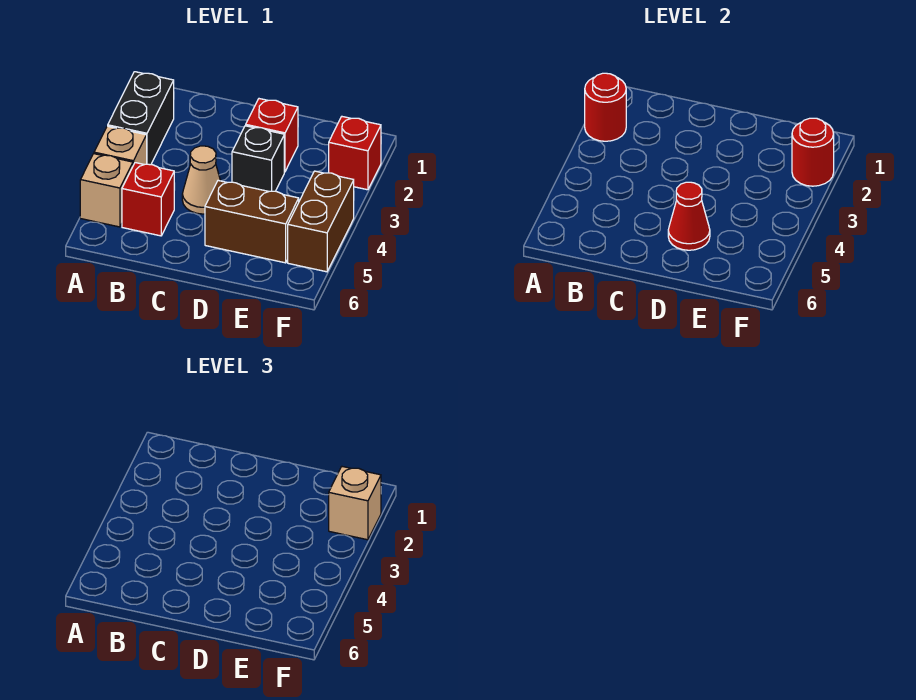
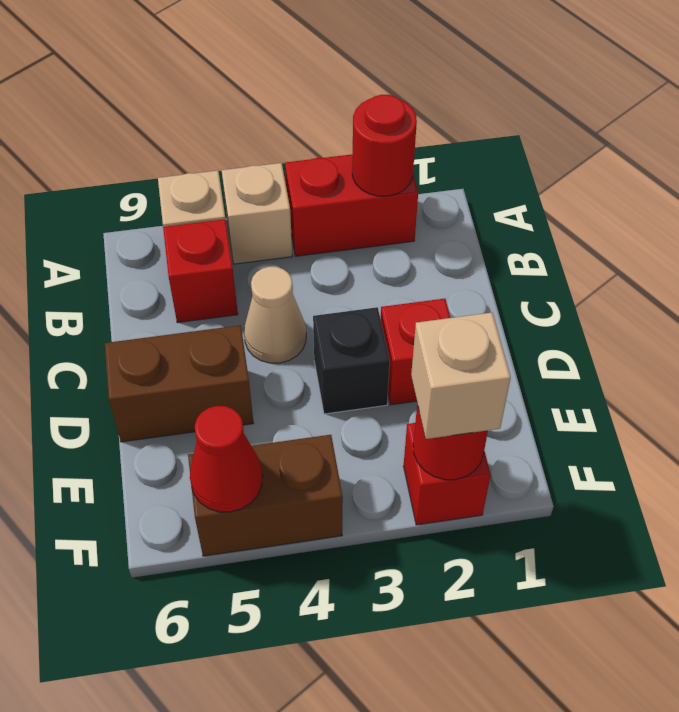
black 1x2 brick [108,72,174,165] -> red 1x2 brick [285,154,418,256]
brown 1x2 brick [205,181,299,263] -> brown 1x2 brick turned to [105,325,253,442]
red 1x1 cone [668,182,710,250] -> red 1x1 cone moved to [190,406,263,512]

